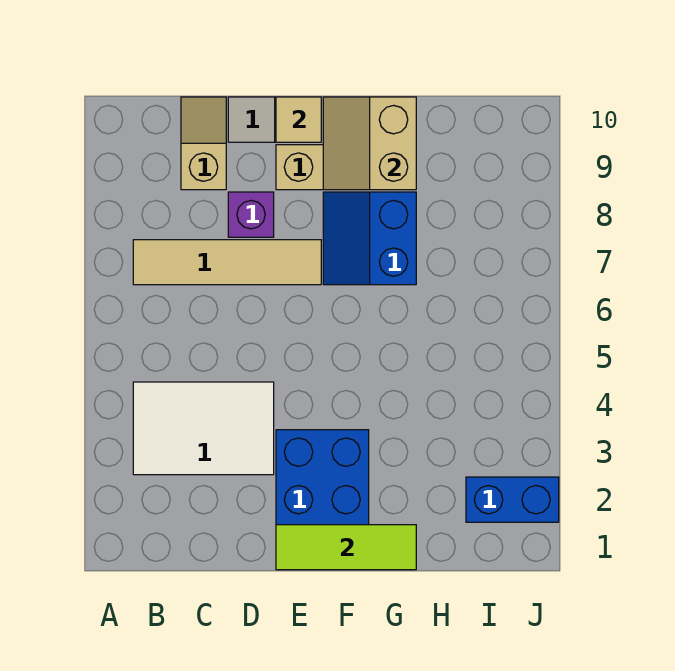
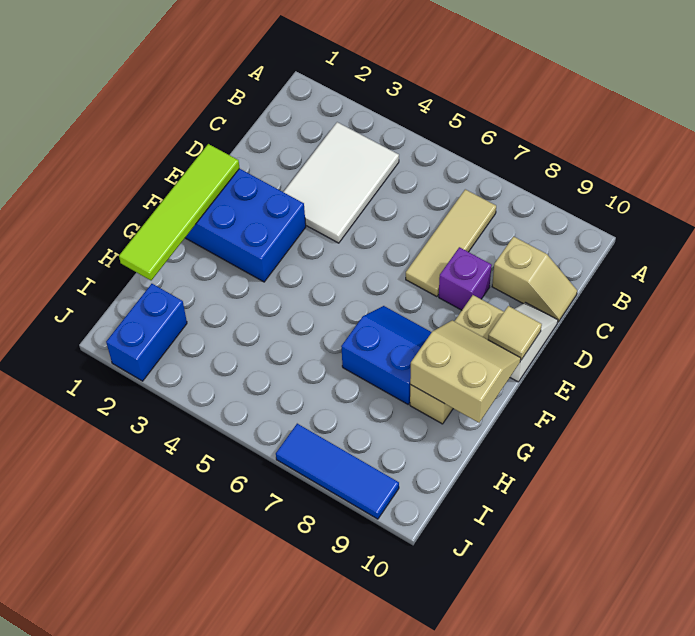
tan 1x4 tile [133,240,321,285] -> tan 1x3 tile [406,189,496,297]
lime 1x3 tile [276,525,416,570] -> lime 1x4 tile [119,144,240,280]
none -> blue 1x3 tile [276,424,399,519]

